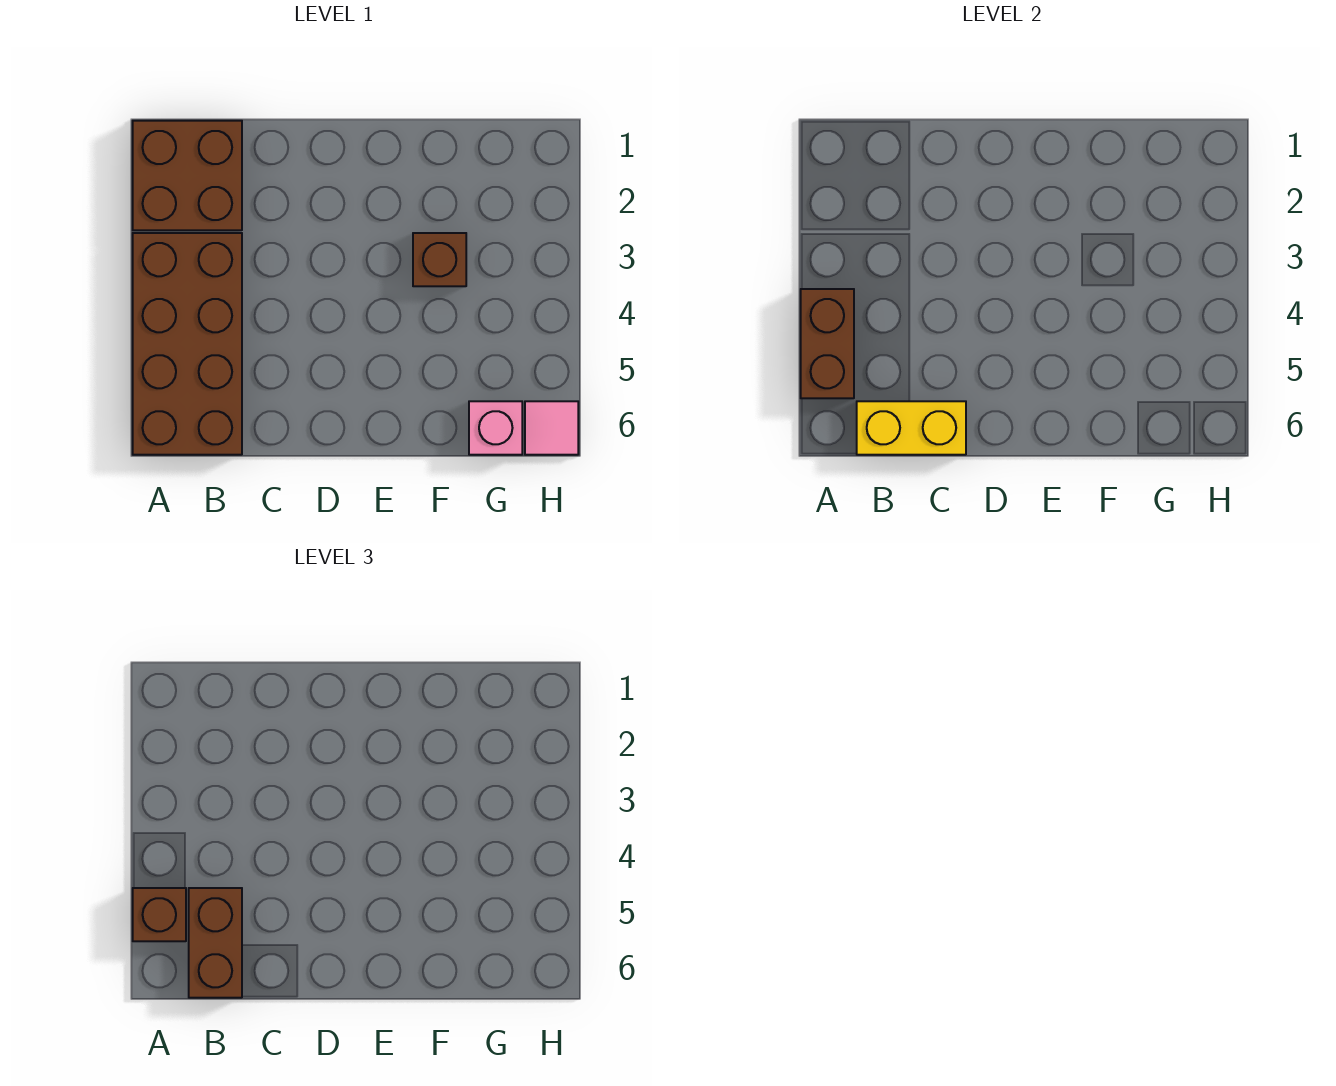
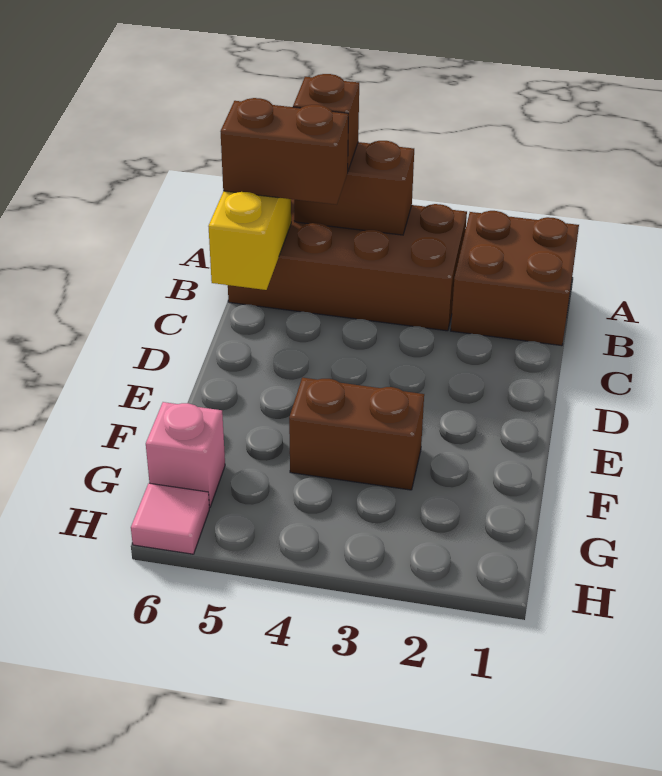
brown 1x1 brick [413,233,466,286] -> brown 1x2 brick [289,378,424,490]

